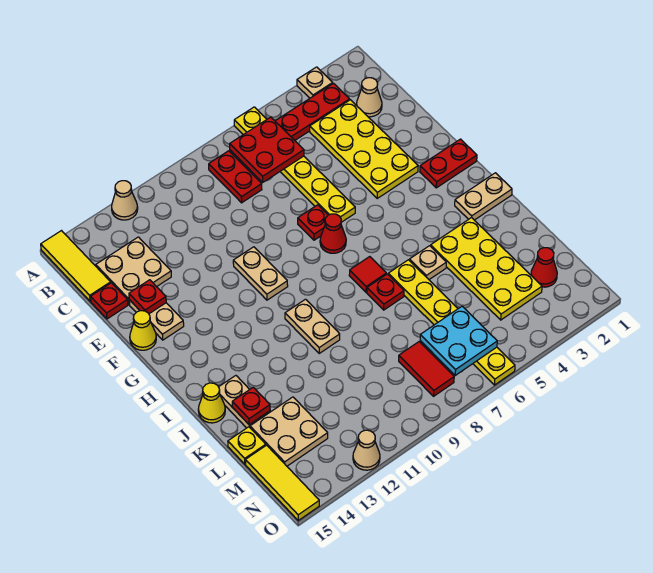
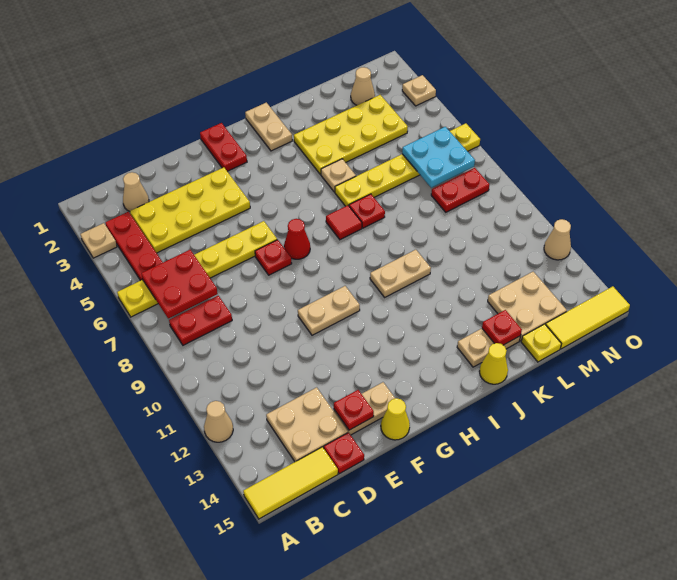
red 1x1 cone [531,248,557,287] -> tan 1x1 cone [351,67,375,105]
red 1x2 tile [399,342,454,396] -> red 1x2 plate [431,168,489,212]
none -> tan 1x1 plate [402,75,436,106]

